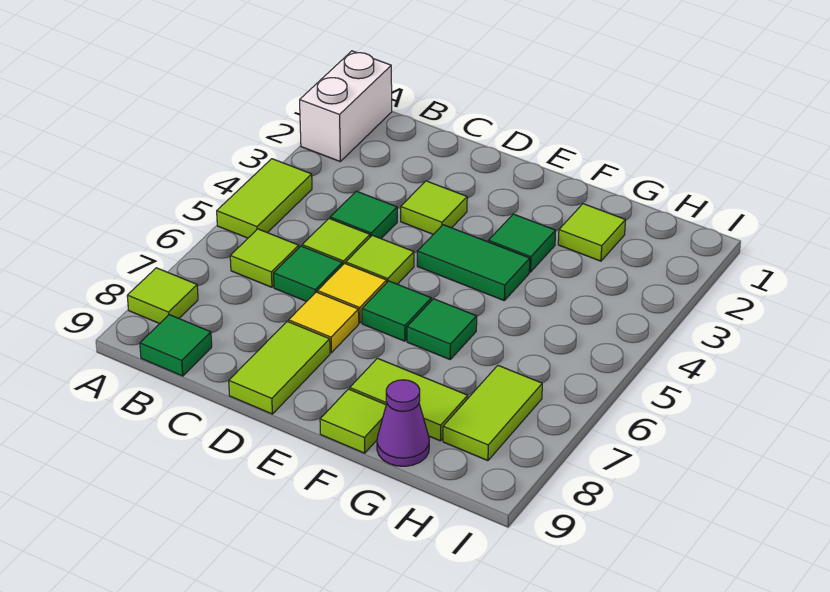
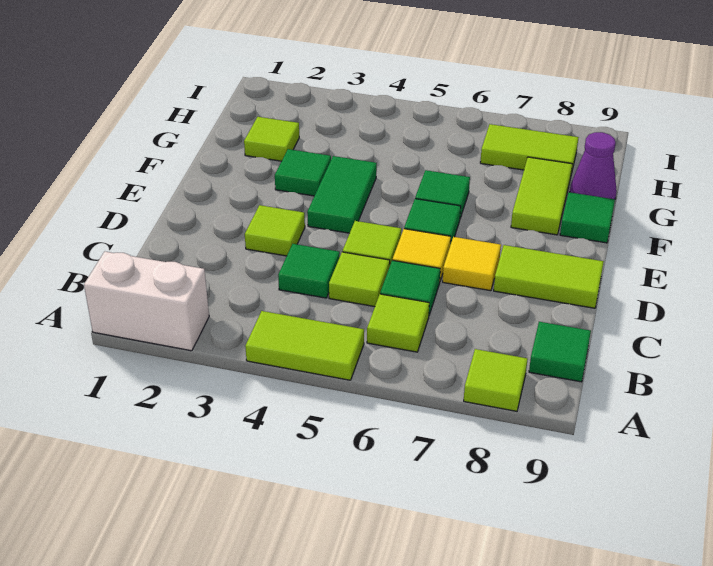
lime 1x1 tile [320,389,386,453] -> green 1x1 tile [560,192,615,243]

